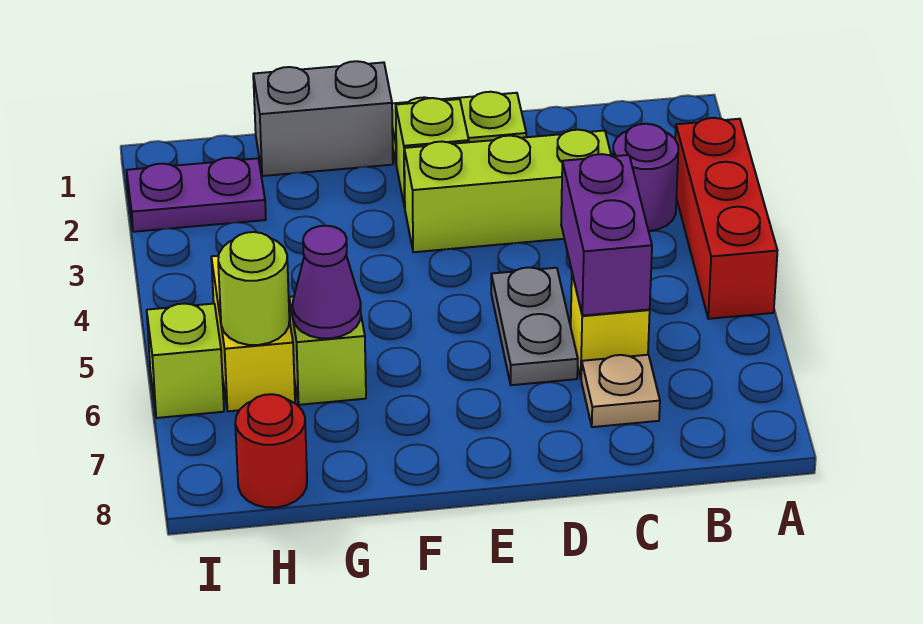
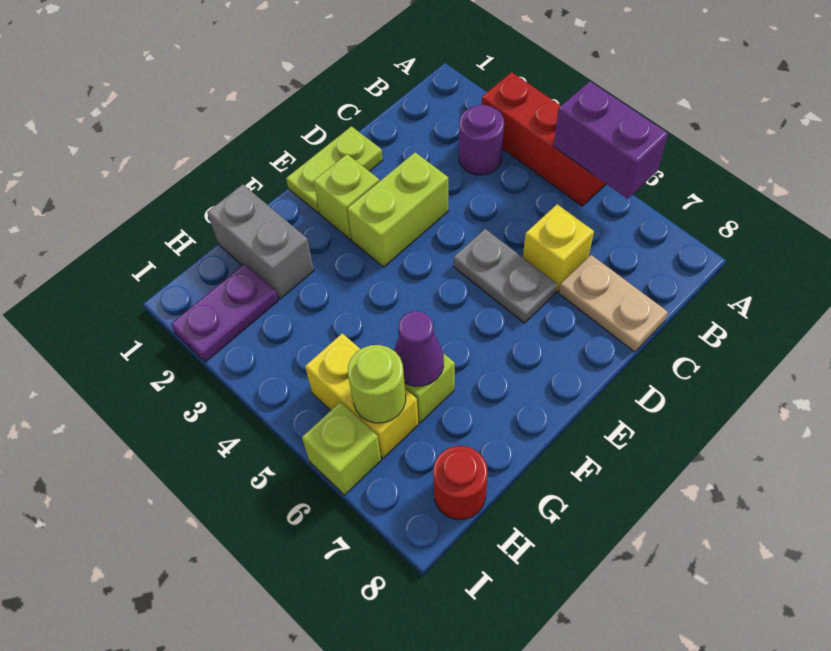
lime 1x3 brick [404,130,611,252] -> lime 1x2 brick [347,152,448,267]
purple 1x2 brick [561,154,652,316] -> purple 1x2 brick moved to [553,81,668,199]
tan 1x1 plate [581,355,660,427] -> tan 1x2 plate [559,255,668,352]
grey 1x2 brick [253,61,393,176] -> grey 1x2 brick turned to [207,184,314,299]

